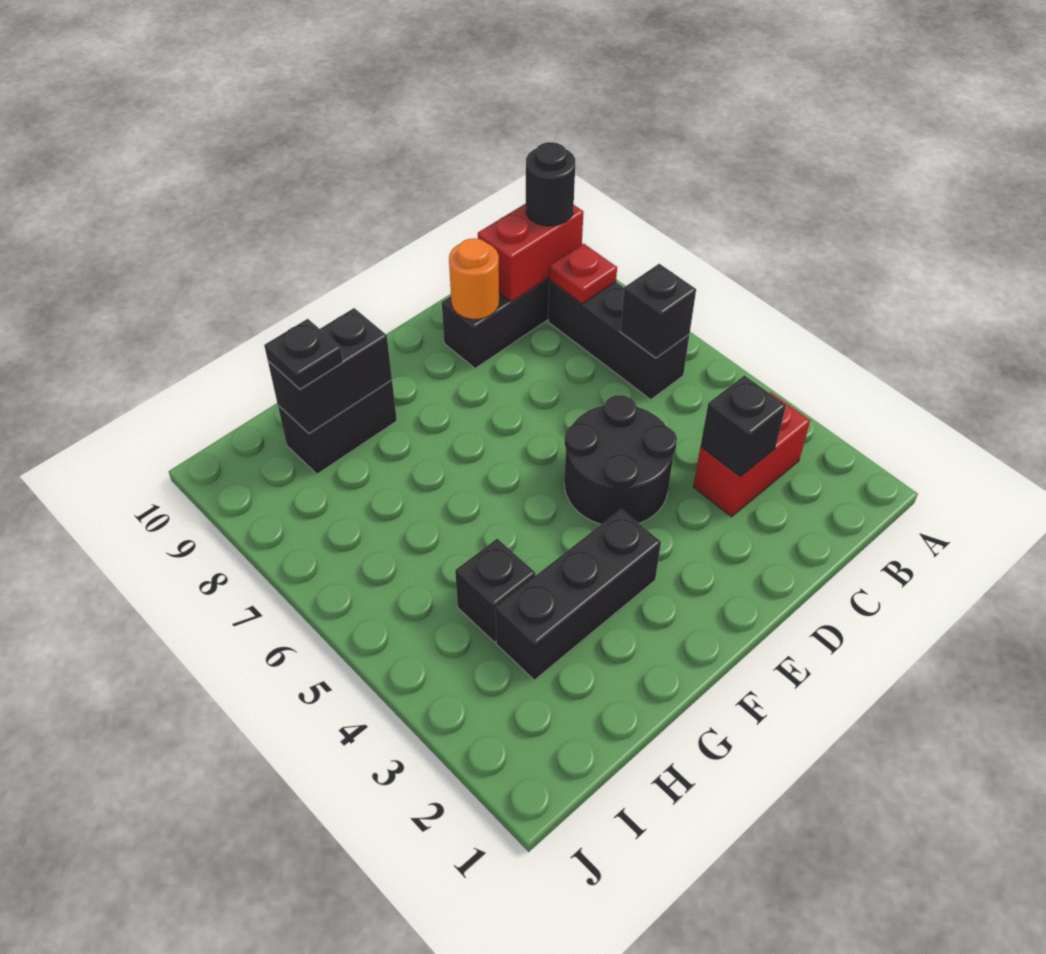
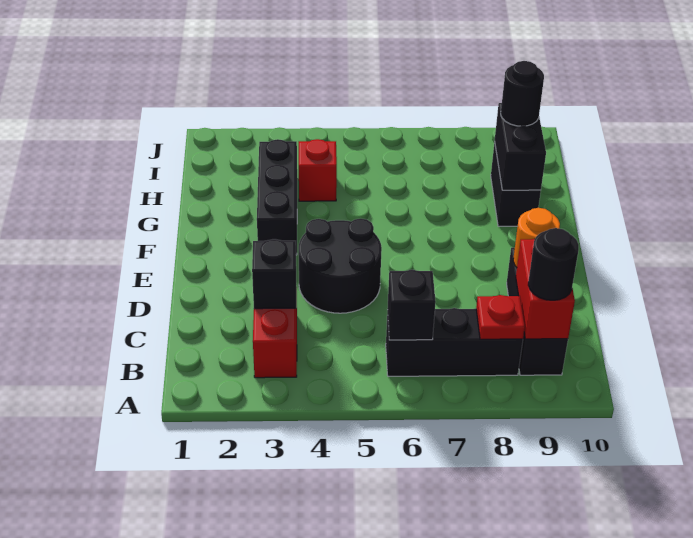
black 1x1 brick [455,539,535,642] -> red 1x1 brick [299,139,337,201]
black 1x1 plate [264,319,343,389] -> black 1x1 round brick [501,61,544,126]

